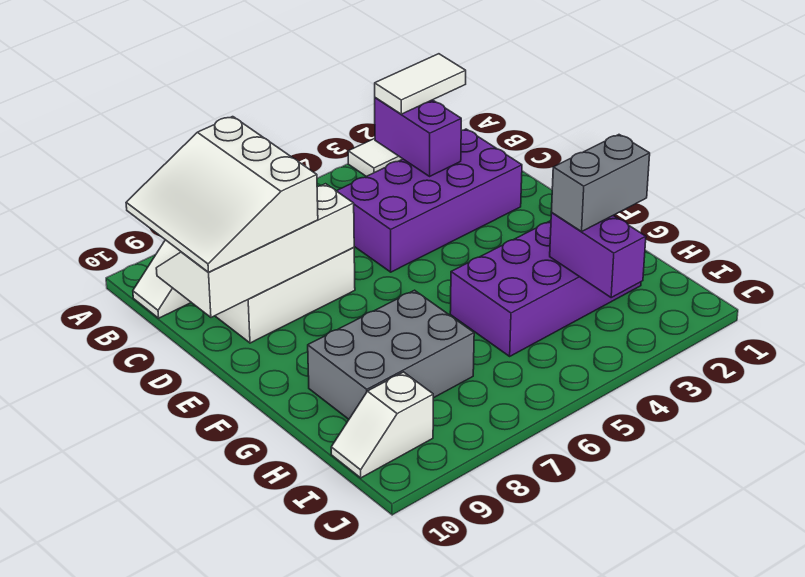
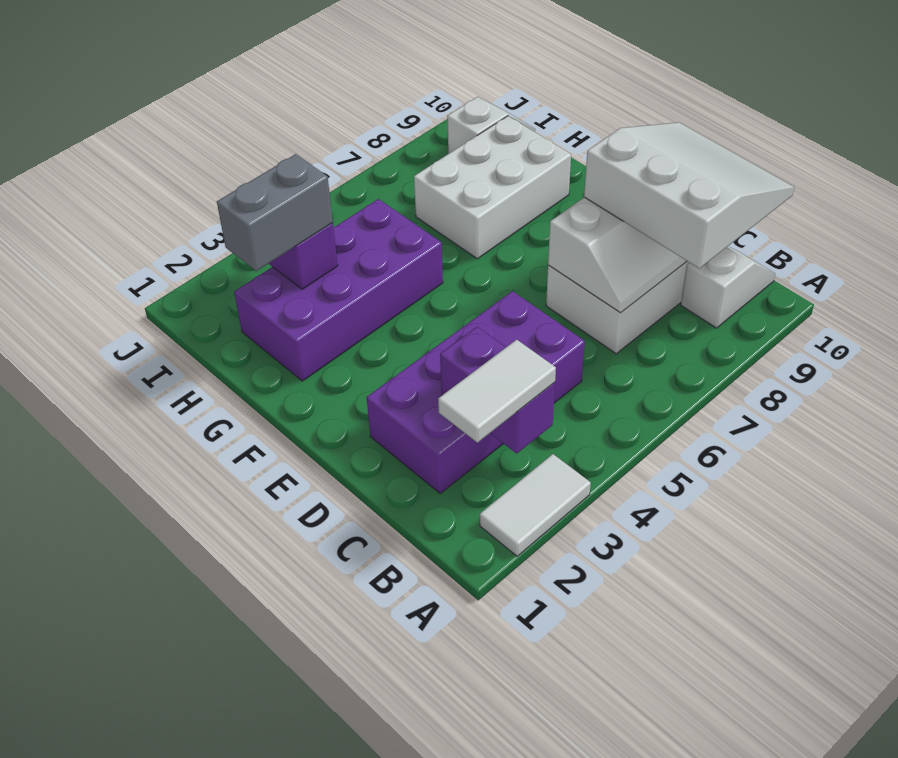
grey 2x3 brick [308,290,474,419] -> white 2x3 brick [414,116,571,259]

